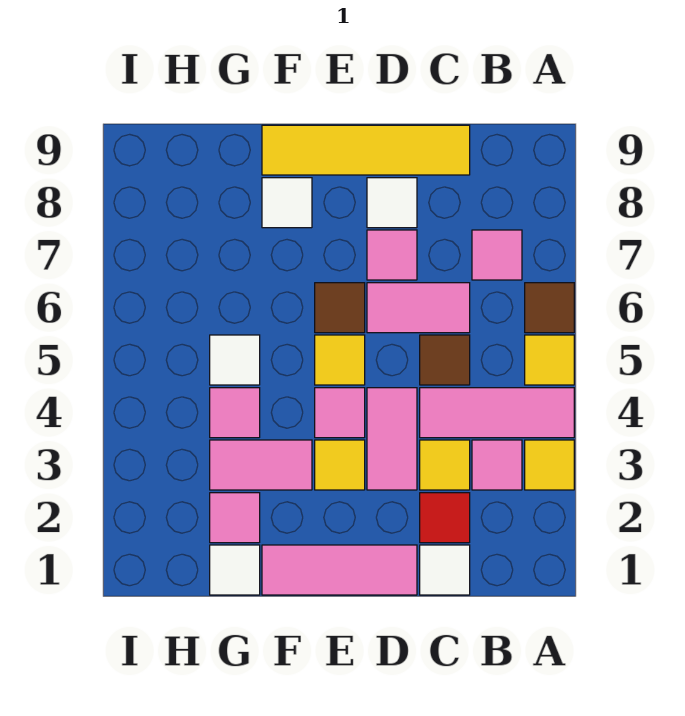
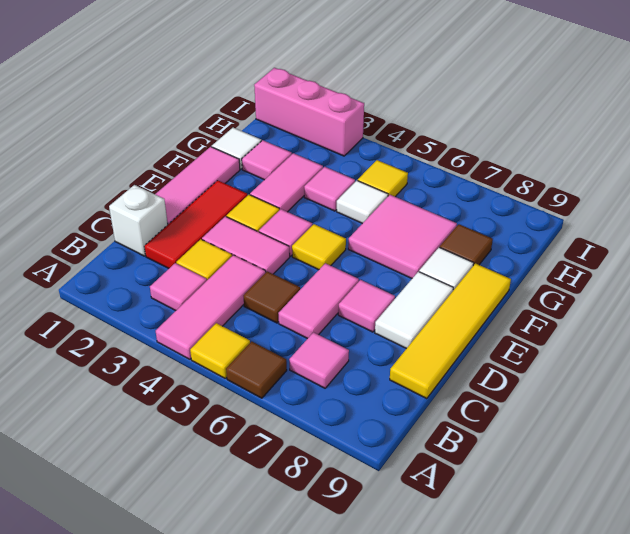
yellow 1x1 tile [525,440,574,490] -> yellow 1x1 tile moved to [358,160,408,197]
white 1x1 tile [420,545,470,595] -> white 1x1 brick [109,185,168,256]
red 1x1 tile [420,493,470,543] -> red 1x3 tile [144,180,247,268]
white 1x1 tile [367,178,417,228] -> white 1x2 tile [375,272,453,349]
brown 1x1 tile [315,283,365,333] -> brown 1x1 tile moved to [440,224,493,266]
none -> pink 2x2 tile [348,195,457,278]
none -> pink 1x3 brick [254,68,364,156]

